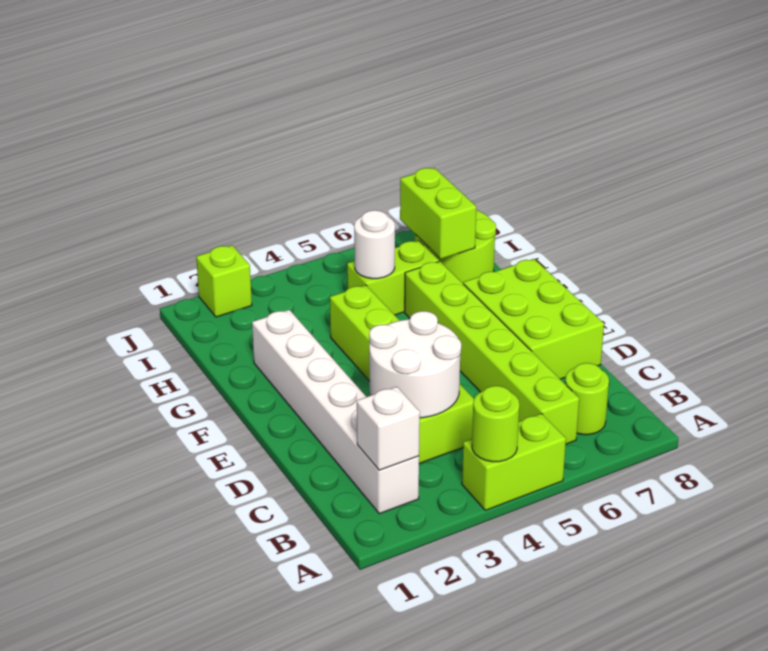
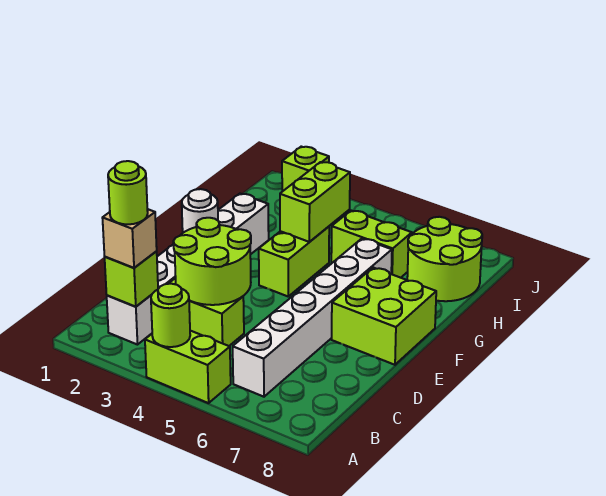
white 1x1 brick [357,387,420,470] -> lime 1x1 brick [105,252,158,307]
none -> tan 1x1 brick [103,209,157,268]
lime 1x6 brick [405,261,579,444] -> white 1x6 brick [233,239,392,397]
lime 1x1 round brick [565,363,609,435] -> lime 1x1 round brick moved to [108,161,148,224]
white 2x2 round brick [369,311,461,418] -> lime 2x2 round brick [173,218,251,305]
lime 2x3 brick [463,259,604,379] -> lime 2x2 brick [332,268,436,365]
white 1x1 round brick [354,210,395,279] -> white 1x1 round brick moved to [182,189,218,233]
lime 1x2 brick [400,168,476,259] -> lime 1x2 brick moved to [280,162,350,242]

